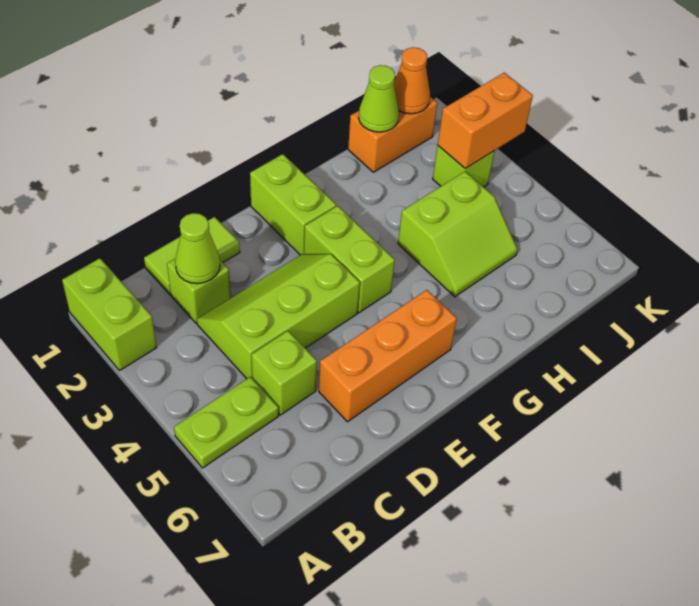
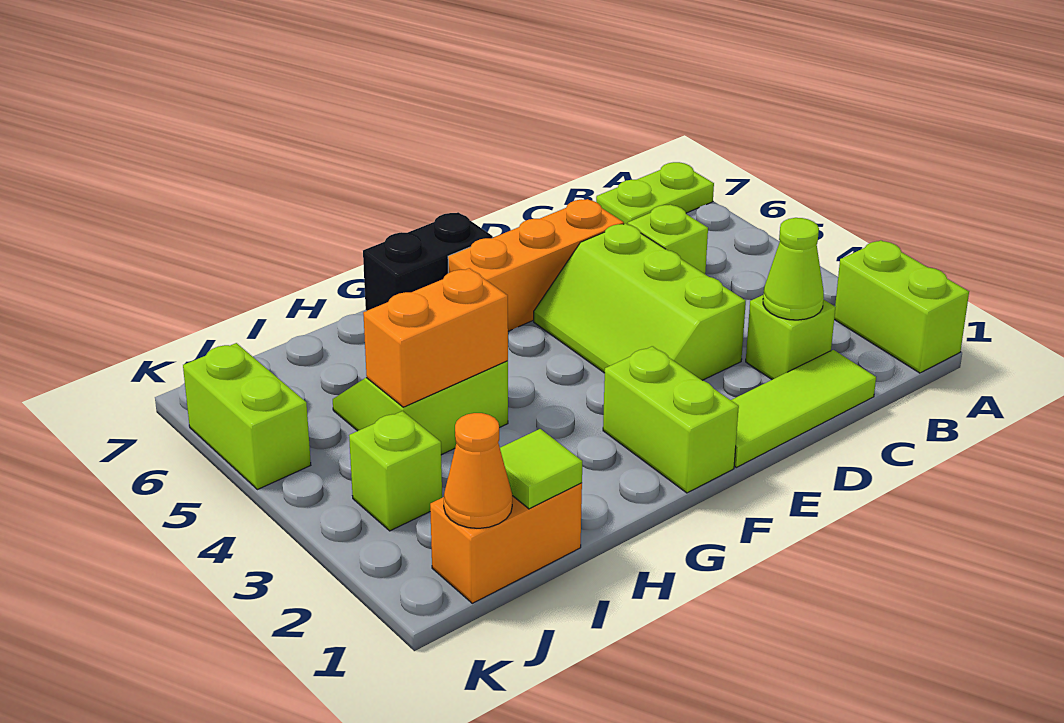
lime 1x2 plate [174,377,278,468] -> lime 1x2 plate moved to [596,162,714,225]
lime 1x2 tile [144,217,240,294] -> lime 1x3 tile [731,350,876,467]
lime 2x3 slope [197,254,360,379] -> lime 2x3 slope turned to [534,223,746,380]
lime 1x2 brick [304,206,395,313] -> lime 1x2 brick moved to [183,343,311,490]
none -> black 1x2 brick [363,212,493,311]
lime 1x1 cone [359,65,399,132] -> lime 1x1 tile [500,429,582,509]
orange 1x2 brick [438,73,533,169] -> orange 1x2 brick moved to [363,268,508,407]

